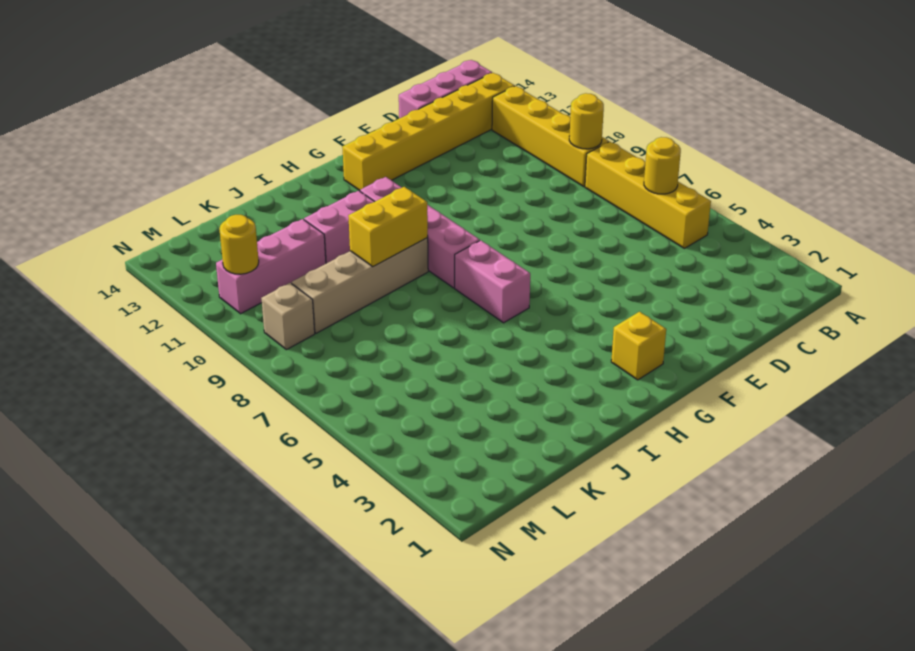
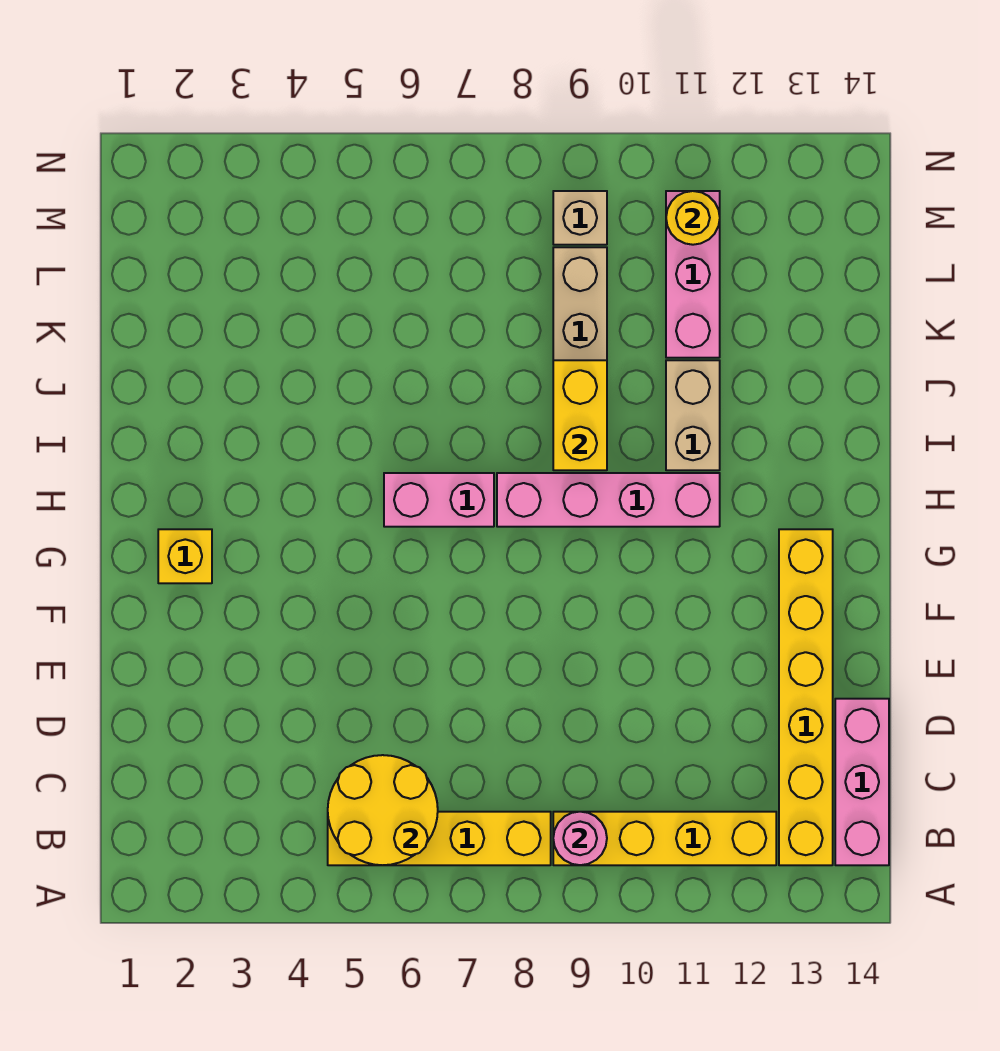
yellow 1x1 round brick [644,137,681,194] -> yellow 2x2 round brick [328,755,438,865]
yellow 1x1 round brick [569,93,604,149] -> pink 1x1 round brick [553,812,607,865]
pink 1x2 brick [304,191,375,263] -> tan 1x2 brick [666,360,720,470]

